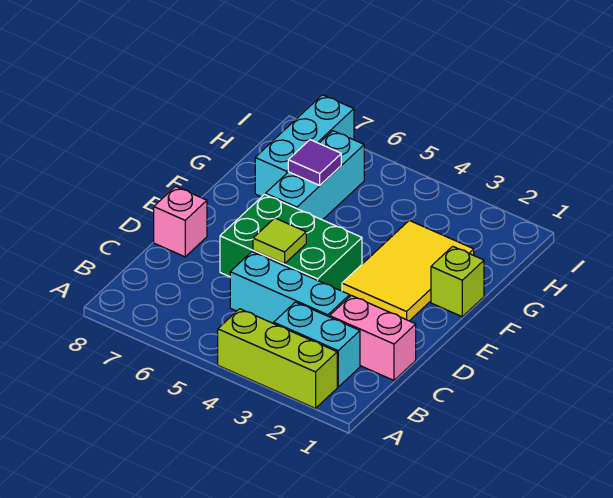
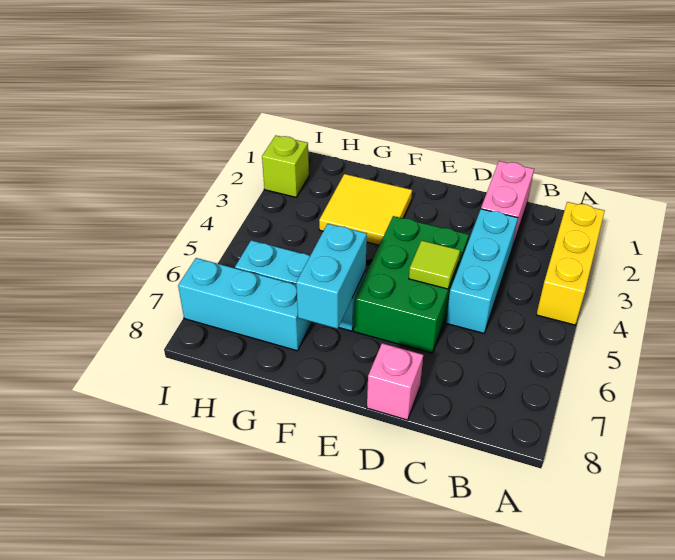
lime 1x3 brick [218,309,337,408] -> yellow 1x3 brick [536,202,605,325]
cyan 1x2 brick [274,302,360,387] -> cyan 1x2 brick moved to [296,224,367,329]
yellow 2x3 tile [342,220,474,321] -> yellow 2x2 tile [319,174,412,245]
lime 1x1 brick [431,246,484,317] -> lime 1x1 brick moved to [262,136,309,197]
purple 1x1 tile [288,140,341,185] -> none

